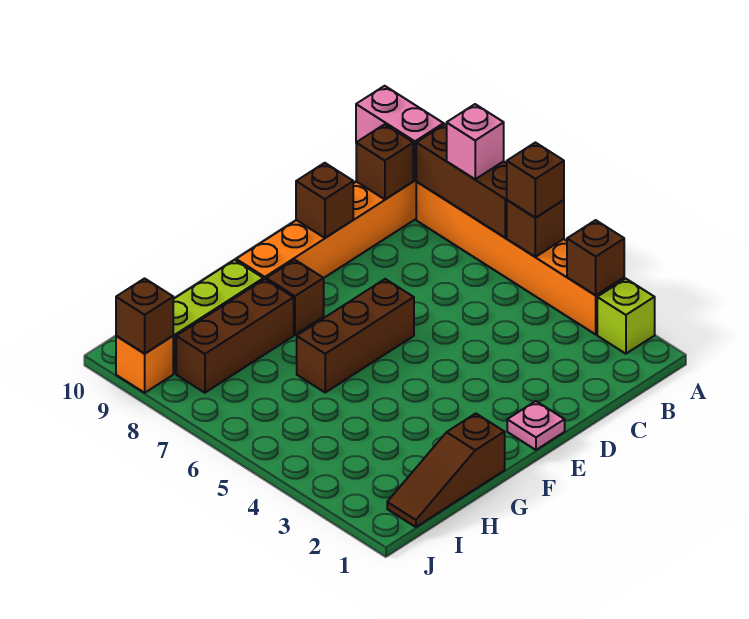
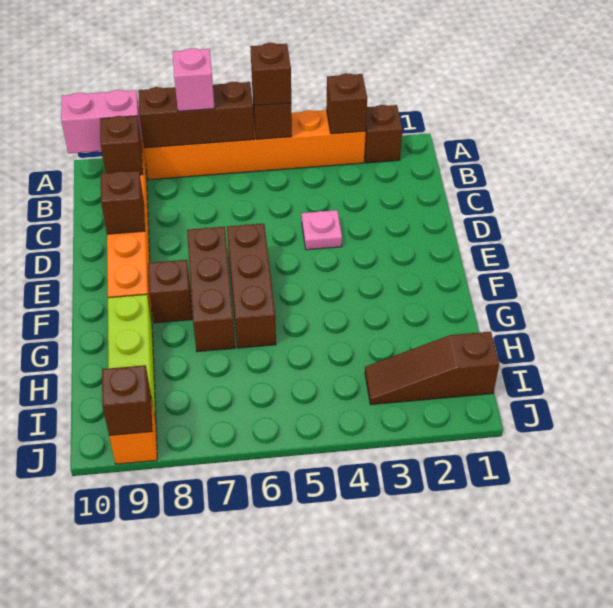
lime 1x1 brick [597,279,655,354] -> brown 1x1 brick [365,105,402,163]
pink 1x1 plate [507,401,565,450] -> pink 1x1 plate moved to [302,210,342,250]
brown 1x3 slope [387,414,505,527] -> brown 1x3 slope turned to [365,332,499,405]
brown 1x3 brick [176,279,294,393] -> brown 1x3 brick moved to [187,227,235,352]

